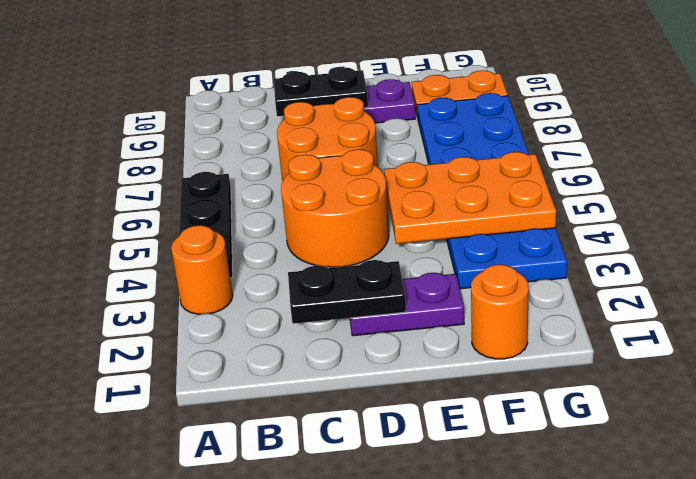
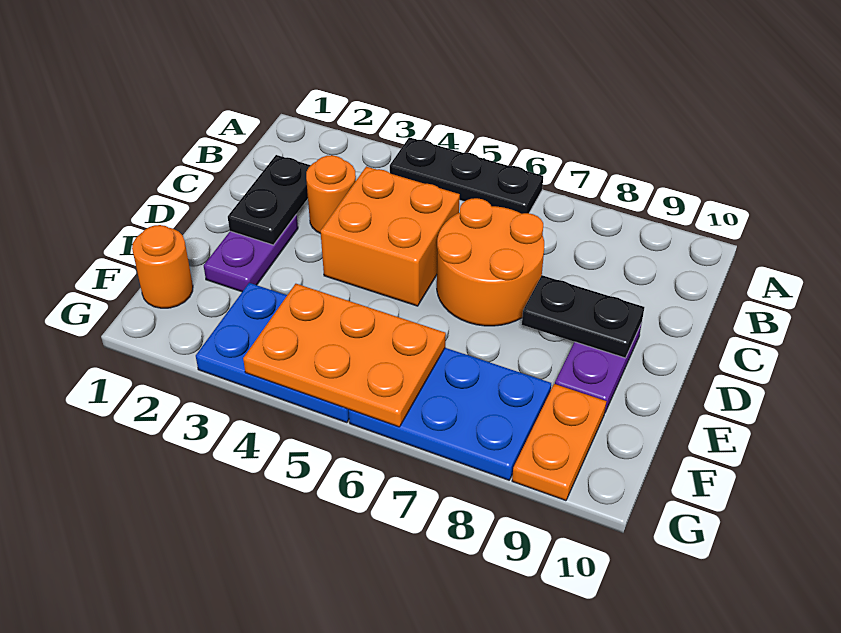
orange 1x1 round brick [171,225,233,314] -> orange 1x1 round brick moved to [306,155,356,234]
orange 2x2 round brick [281,149,389,267] -> orange 2x2 brick [321,166,460,306]
black 1x2 plate [274,67,368,116] -> black 1x2 plate turned to [522,275,644,358]
orange 2x3 plate [384,152,556,244] -> orange 2x3 plate turned to [243,284,446,427]

